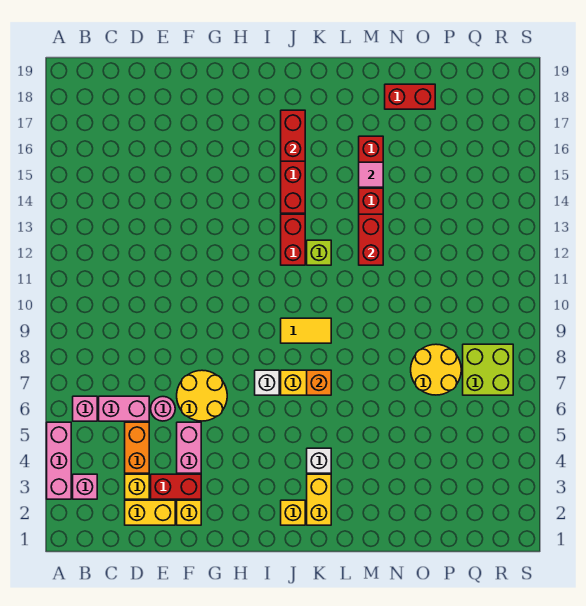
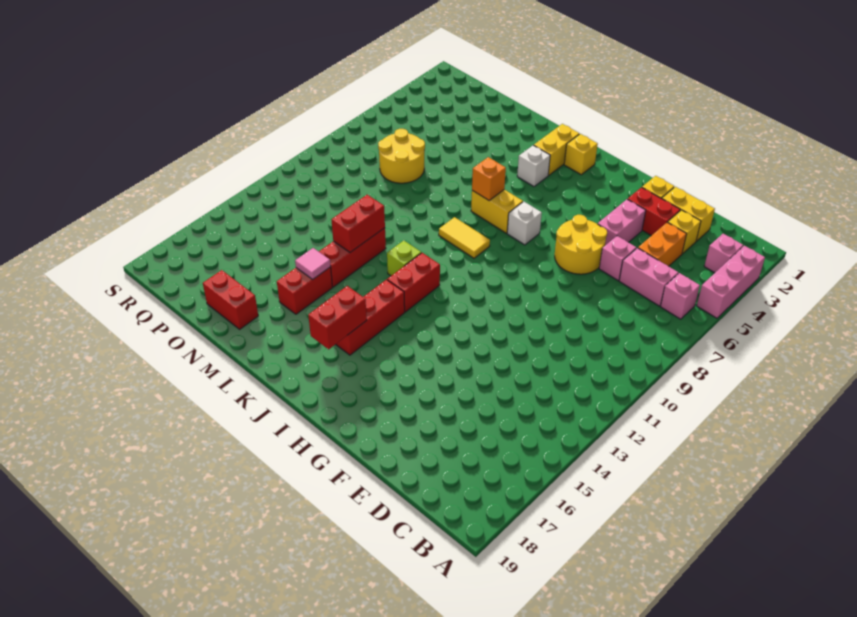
pink 1x1 round brick [151,397,175,421] -> pink 1x1 brick [599,236,636,280]
lime 2x2 brick [463,344,513,395] -> none

